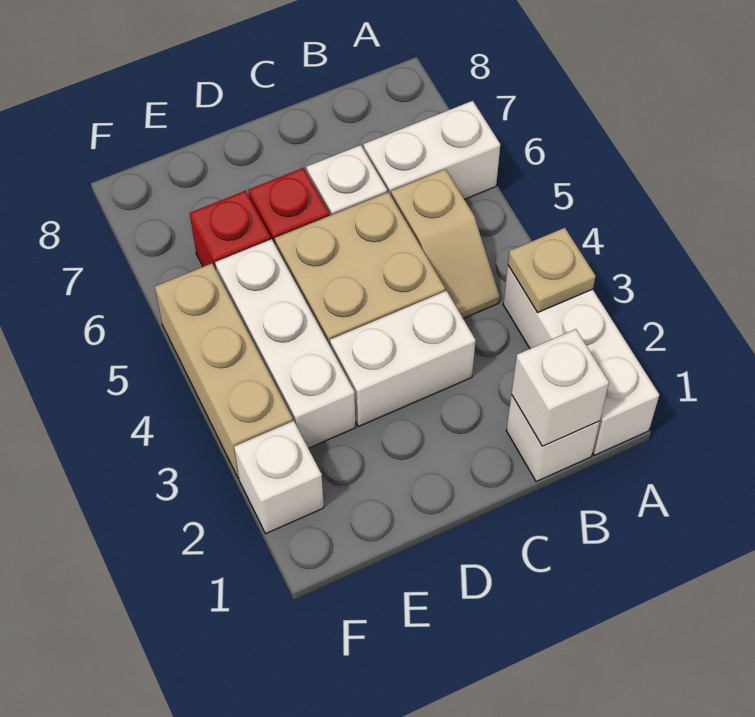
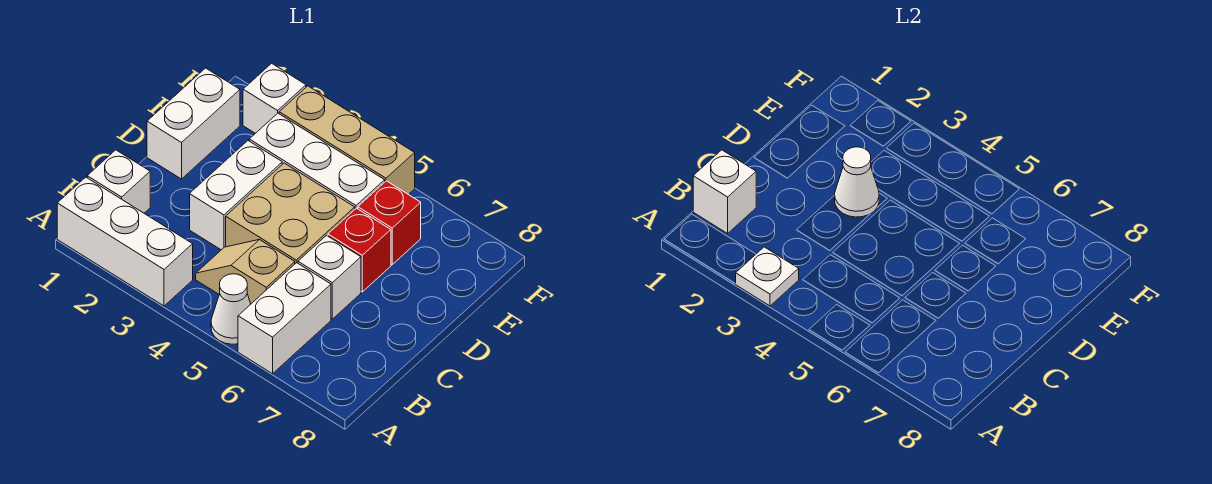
tan 1x1 plate [508,228,596,313] -> white 1x1 plate [736,247,799,306]
none -> white 1x1 cone [211,274,251,344]
none -> white 1x2 brick [147,68,240,179]
none -> white 1x1 cone [835,147,879,217]

